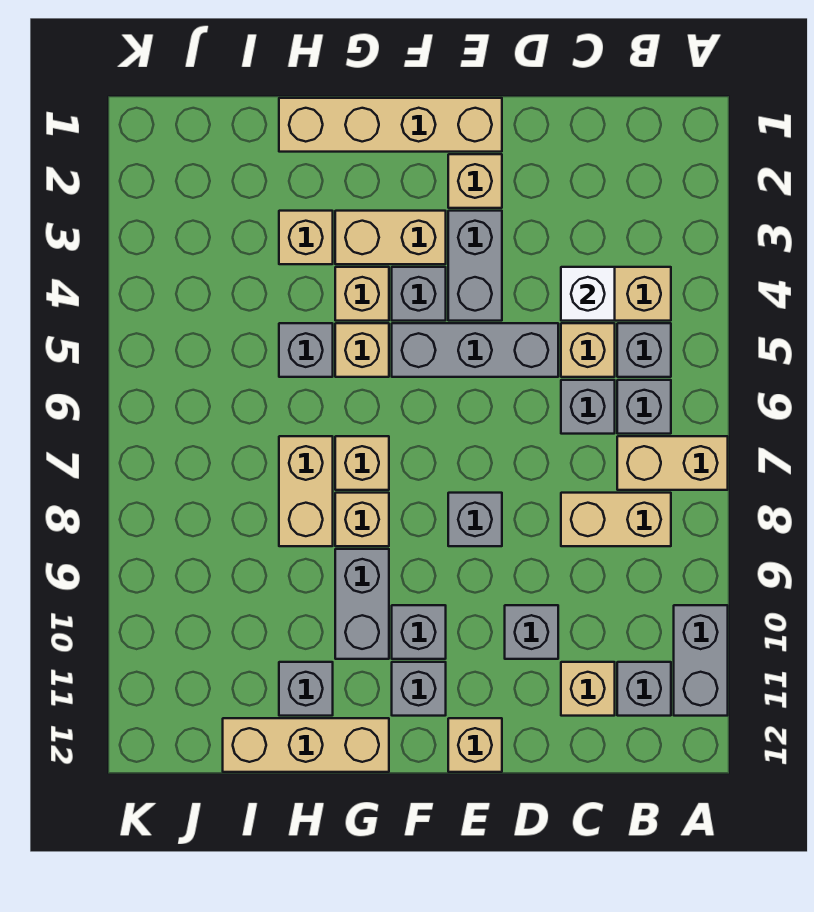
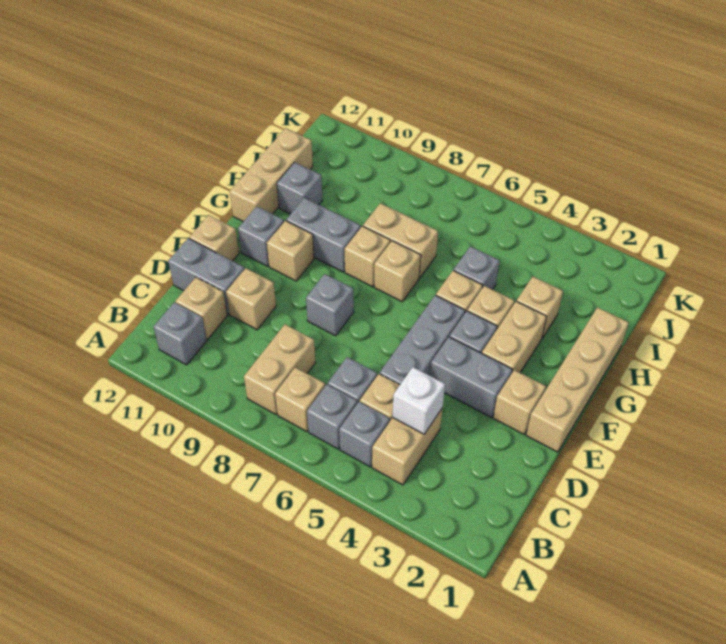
tan 1x2 brick [617,436,728,490] -> tan 1x1 brick [275,367,325,432]
grey 1x2 brick [674,605,728,716] -> grey 1x2 brick moved to [168,238,244,314]
grey 1x1 brick [505,605,558,659] -> tan 1x1 brick [226,268,276,330]
grey 1x1 brick [392,605,446,659] -> tan 1x1 brick [267,221,314,281]

